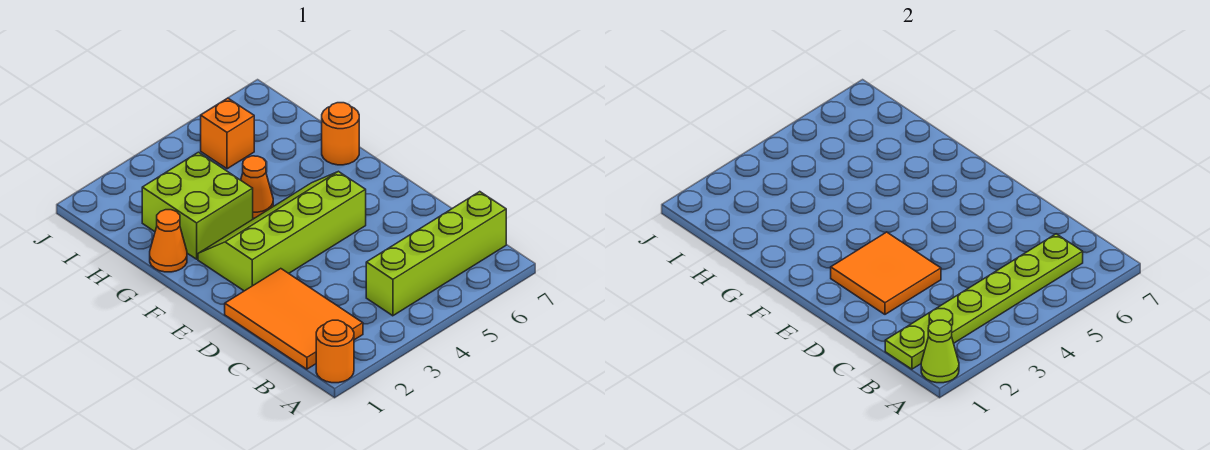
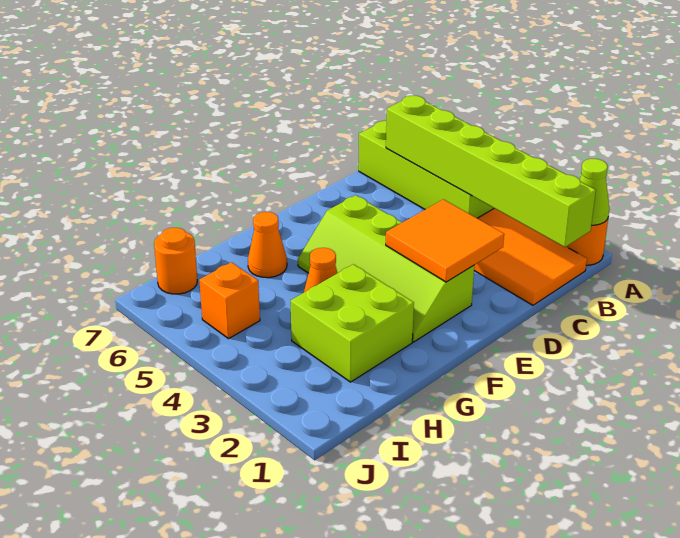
orange 2x3 tile [225,269,363,369] -> orange 2x3 tile turned to [474,208,587,305]
lime 1x6 plate [885,234,1083,369] -> lime 1x6 brick [386,95,596,247]
orange 1x1 cone [150,210,187,272] -> orange 1x1 cone moved to [248,212,287,278]
orange 1x1 round brick [322,103,359,165] -> orange 1x1 round brick moved to [154,228,197,294]

